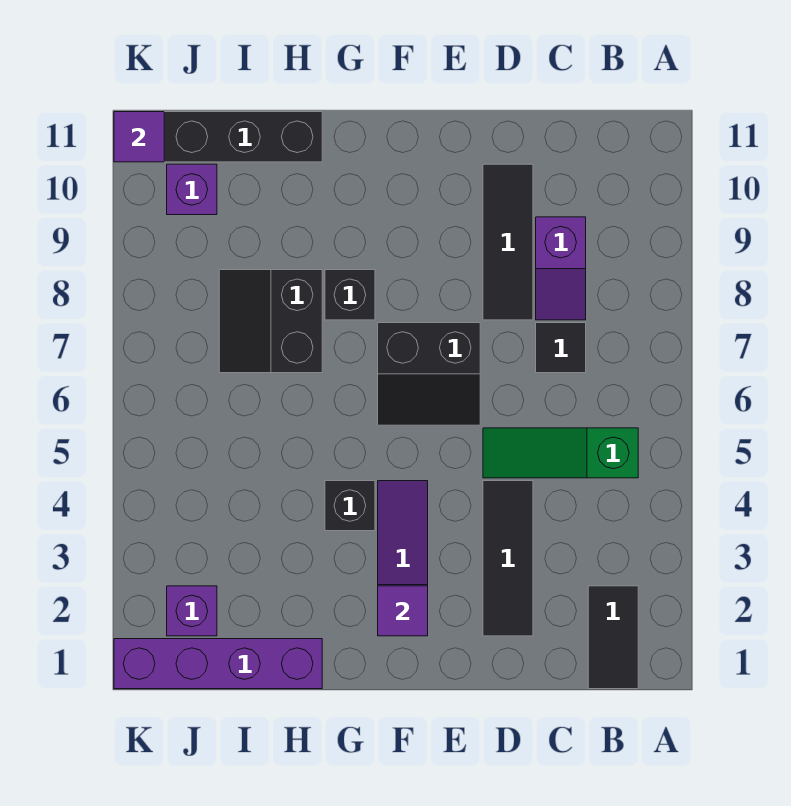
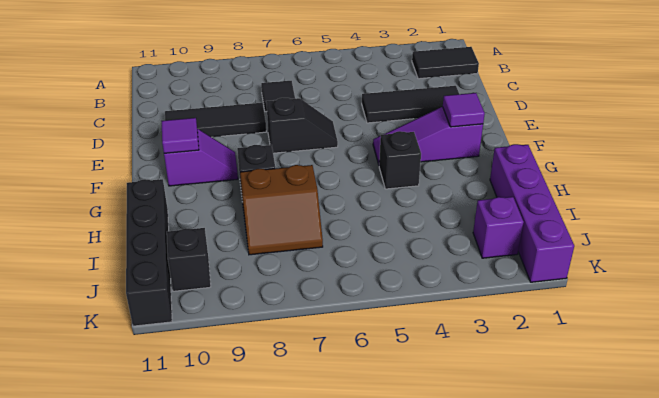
green 1x3 slope [483,428,638,478] -> none
purple 1x2 slope [536,217,586,320] -> purple 1x2 slope moved to [164,129,238,186]
black 2x2 slope [378,323,480,425] -> black 1x2 slope [266,98,338,153]
black 2x2 slope [219,270,322,373] -> brown 2x2 slope [240,165,323,255]
purple 1x1 brick [167,164,217,215] -> black 1x1 brick [167,228,211,291]
purple 1x1 tile [114,112,164,162] -> purple 1x1 tile moved to [161,118,199,153]

